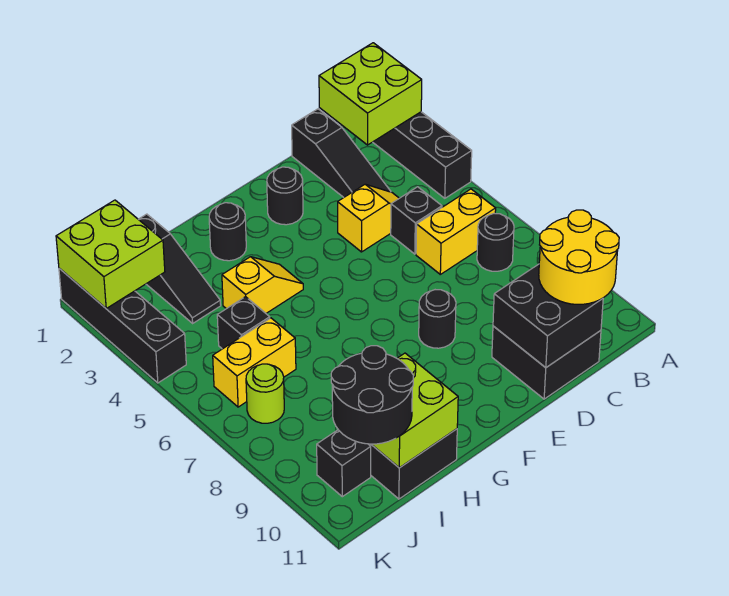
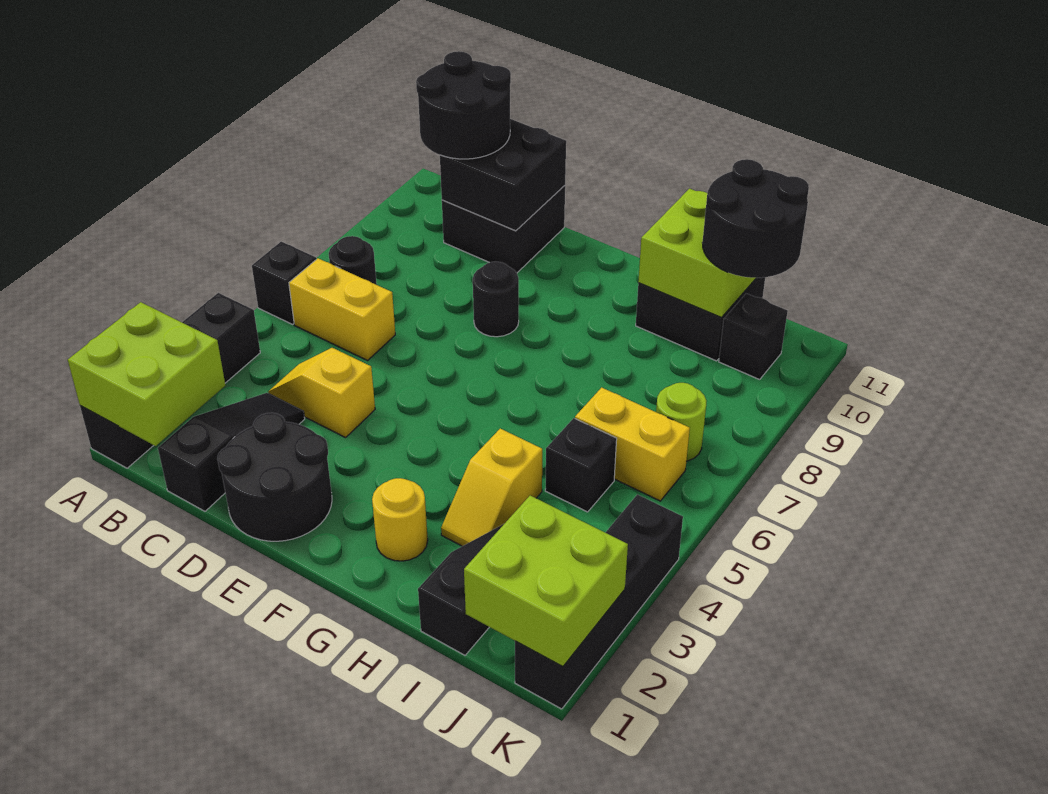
yellow 2x2 round brick [539,210,619,304] -> black 2x2 round brick [416,51,511,159]
black 1x1 brick [391,187,442,254] -> black 1x1 brick moved to [252,242,316,324]
black 1x1 round brick [267,167,303,225] -> black 2x2 round brick [217,413,332,541]
black 1x1 round brick [209,203,246,261] -> yellow 1x1 round brick [372,478,428,561]
yellow 1x2 slope [222,257,303,313] -> yellow 1x2 slope turned to [441,429,542,546]

